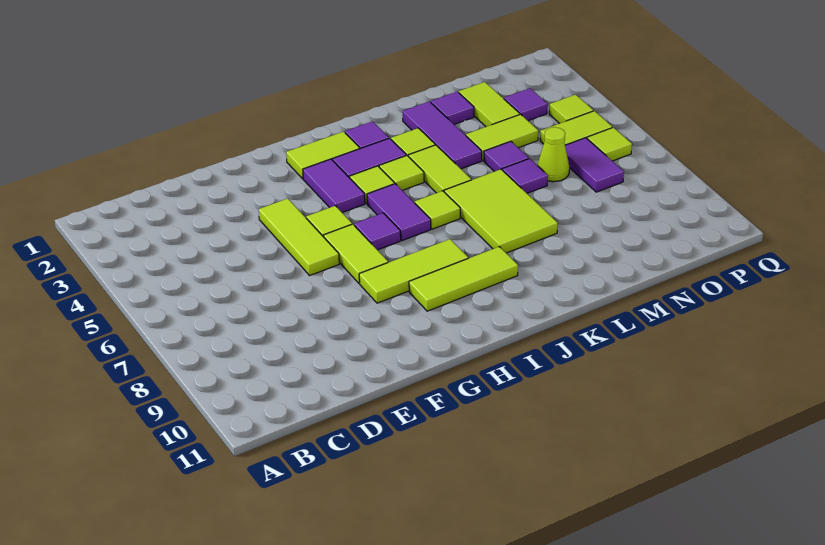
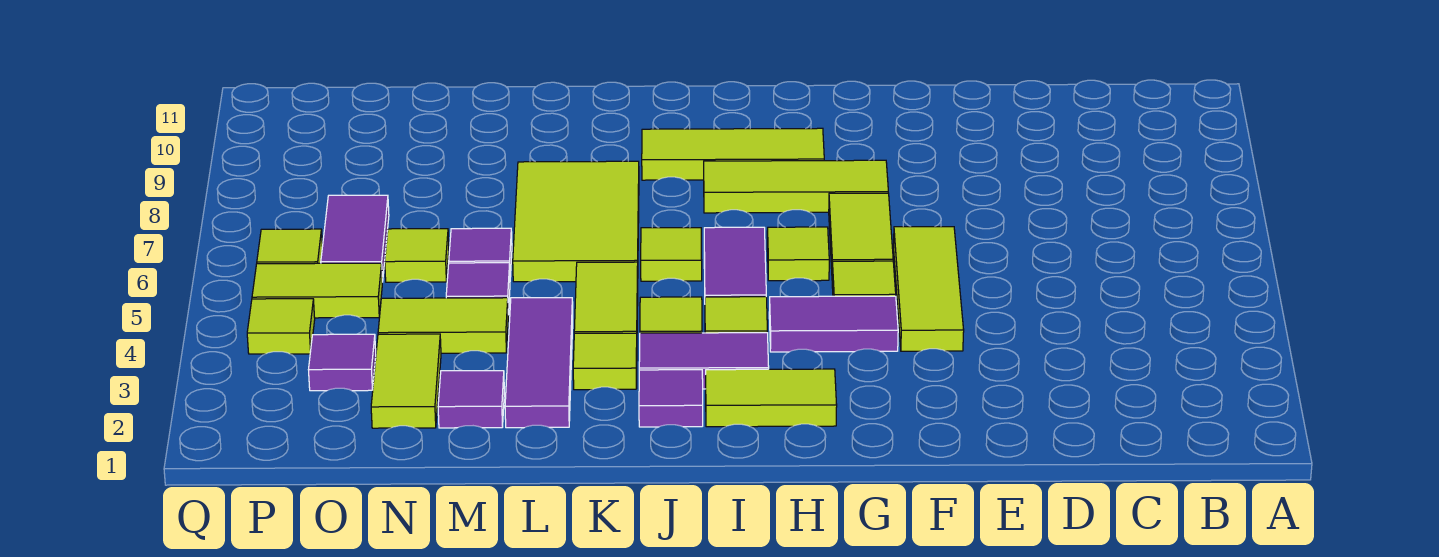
purple 1x2 tile [303,159,365,213] -> purple 1x2 tile turned to [769,296,898,352]
purple 1x1 tile [354,213,401,250] -> lime 1x1 tile [767,227,829,281]
lime 1x1 cone [537,127,569,182] -> lime 1x1 tile [385,229,449,282]

